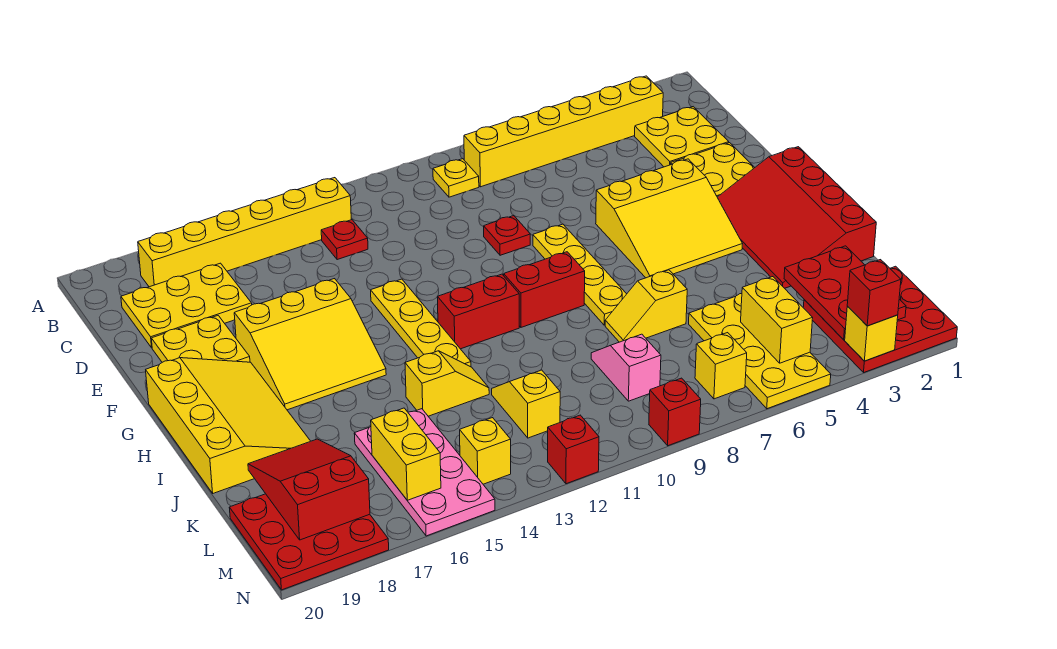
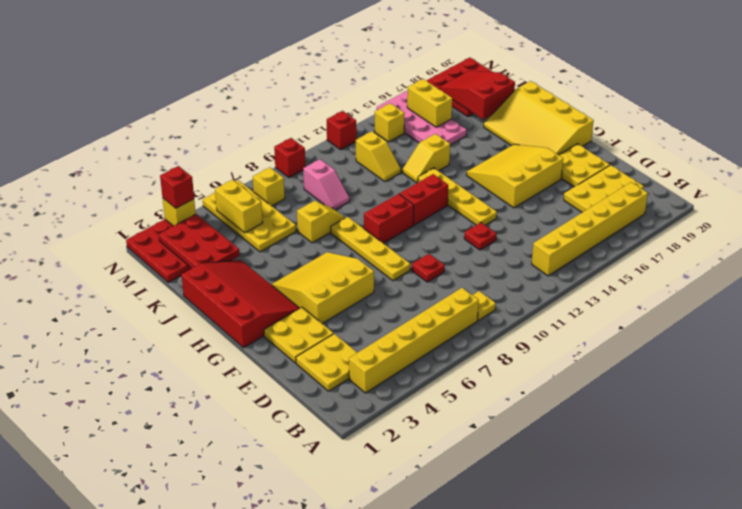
red 1x1 plate [321,220,368,260] -> red 1x1 plate moved to [464,222,497,250]
red 2x3 slope [248,439,370,540] -> red 2x3 slope turned to [439,71,515,119]

